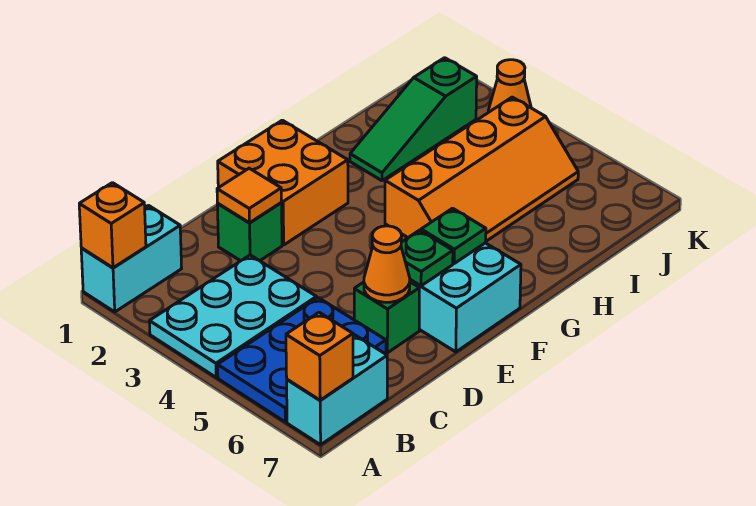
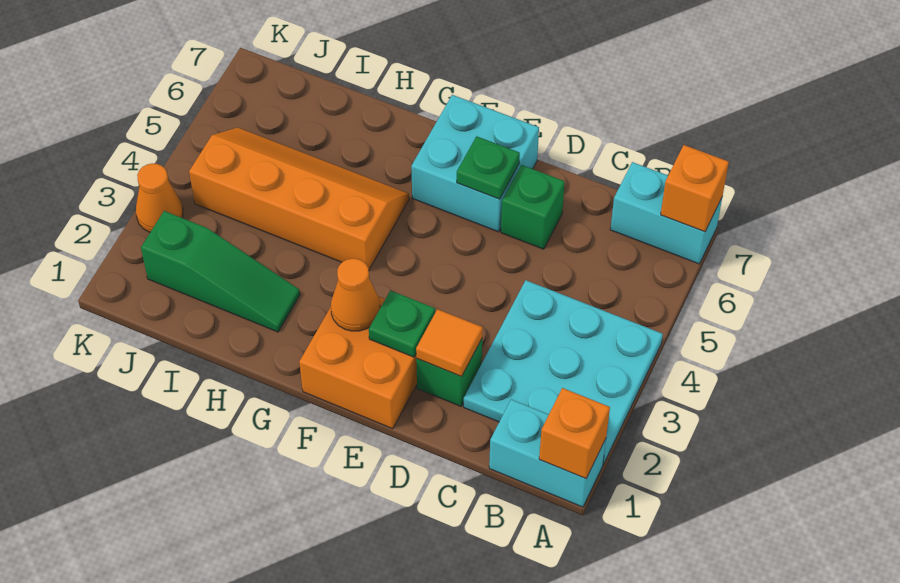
cyan 2x3 plate [149,255,317,377] -> cyan 3x3 plate [464,280,663,464]
blue 2x3 plate [218,298,386,422] -> none
orange 1x1 cone [364,226,410,302] -> orange 1x1 cone moved to [331,258,380,331]
green 1x1 plate [421,208,486,263] -> green 1x1 plate moved to [369,290,435,357]

